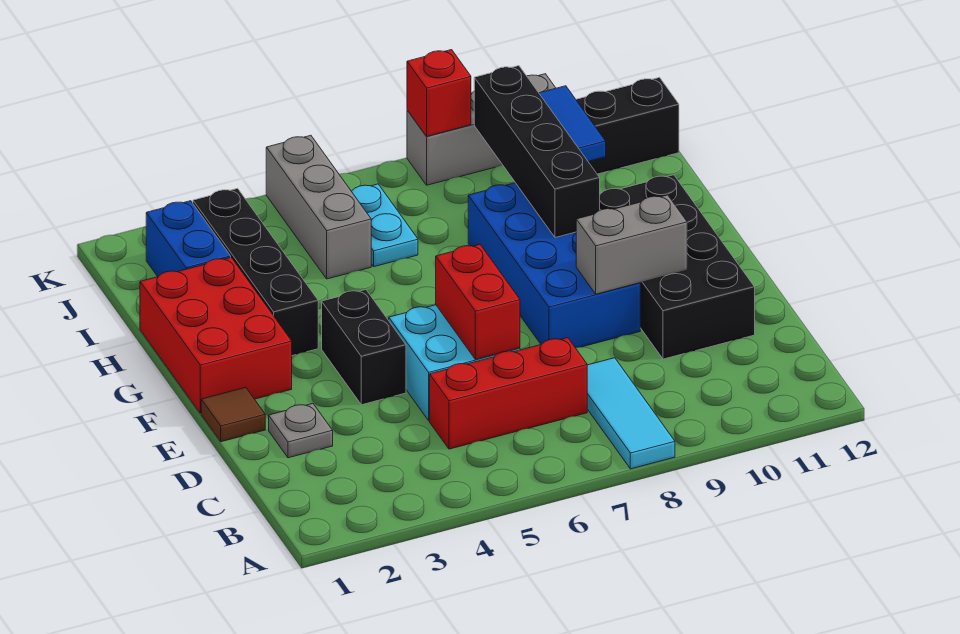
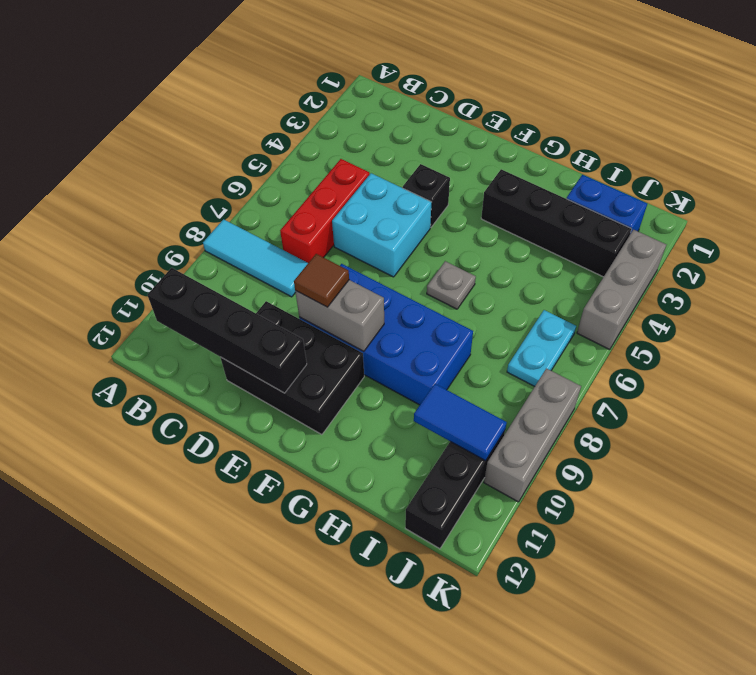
grey 1x1 plate [269,404,333,458] -> grey 1x1 plate moved to [427,261,476,309]
red 1x2 brick [436,244,520,360] -> none
black 2x4 brick [600,175,755,359] -> black 2x3 brick [220,301,364,435]
brown 1x1 tile [201,387,265,442] -> brown 1x1 tile moved to [294,254,349,307]
black 1x2 brick [322,290,406,405] -> black 1x1 brick [403,164,450,227]
grey 1x2 brick [576,195,687,294] -> grey 1x2 brick turned to [295,280,384,351]
red 2x3 brick [140,258,292,413] -> none
black 1x4 brick [474,66,600,238] -> black 1x4 brick moved to [147,268,307,393]
grey 1x3 brick [266,135,371,279] -> grey 1x3 brick turned to [577,230,666,350]
cyan 1x2 plate [352,184,418,267] -> cyan 1x2 plate turned to [507,310,576,386]
red 1x1 brick [407,50,471,136] -> none

